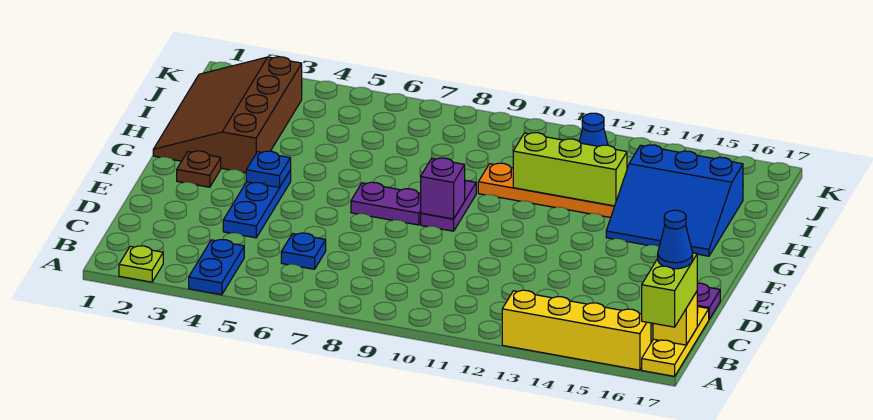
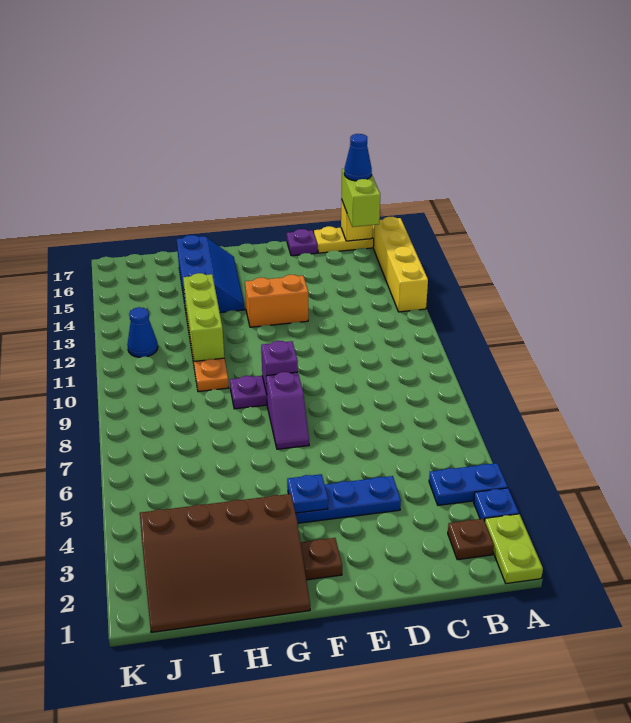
lime 1x1 plate [119,246,163,282] -> lime 1x2 plate [485,514,543,584]
lime 1x2 brick [642,253,697,327] -> lime 1x2 brick turned to [342,169,380,227]
none -> brown 1x1 plate [448,519,494,560]
blue 1x1 plate [281,233,326,269] -> blue 1x1 plate moved to [474,488,519,521]
none -> orange 1x2 brick [245,275,308,327]
purple 1x2 plate [351,182,421,225] -> purple 1x2 slope [266,372,309,449]
blue 3x3 slope [606,145,743,256] -> blue 2x3 slope [177,235,245,312]

